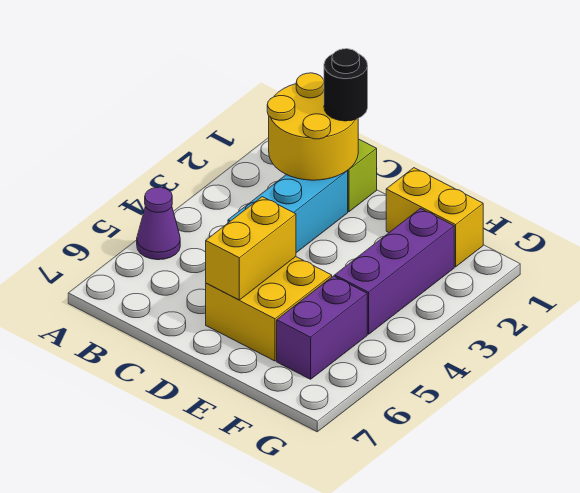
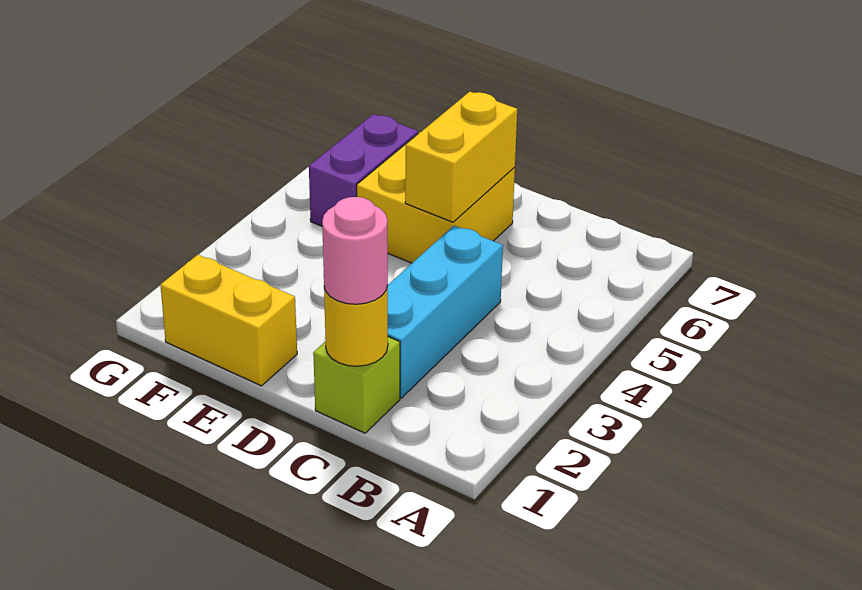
purple 1x1 cone [137,187,180,260] -> none
yellow 2x2 round brick [267,73,358,180] -> yellow 1x1 round brick [324,286,388,366]
black 1x1 round brick [324,49,368,121] -> pink 1x1 round brick [322,197,388,304]
purple 1x3 brick [335,209,454,334] -> none

